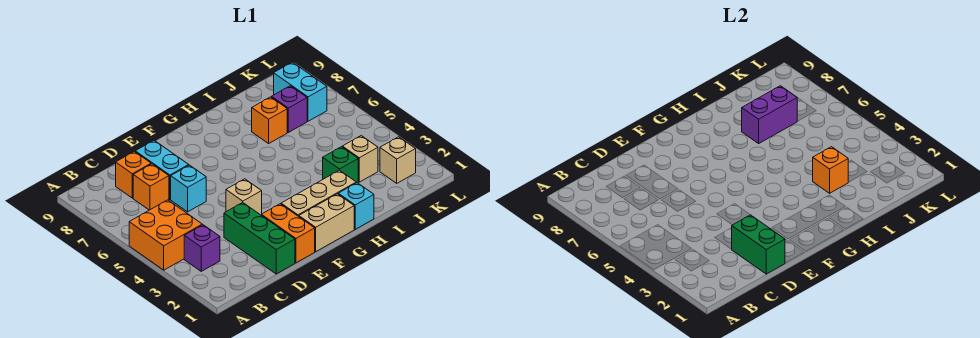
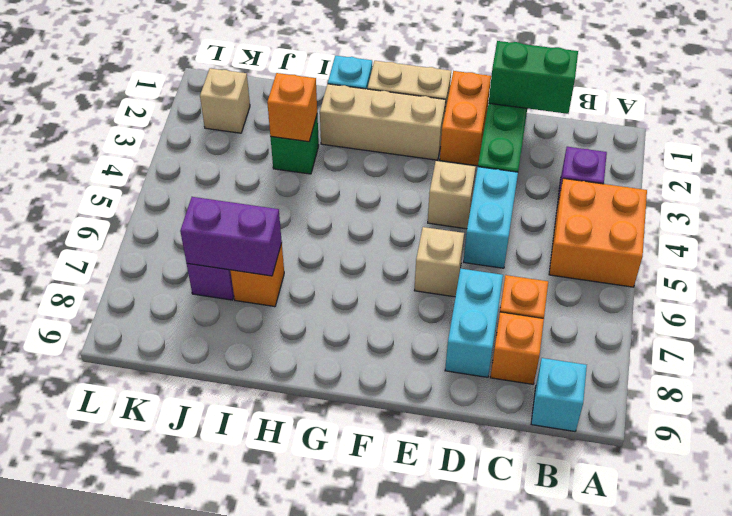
green 1x2 brick [732,215,785,274] -> green 1x2 brick turned to [489,41,578,114]
cyan 1x1 brick [171,165,206,212] -> cyan 1x1 brick moved to [531,358,587,431]
tan 1x1 brick [342,136,378,182] -> tan 1x1 brick moved to [414,227,464,297]
cyan 1x2 brick [274,62,327,121] -> cyan 1x2 brick moved to [464,167,518,268]

